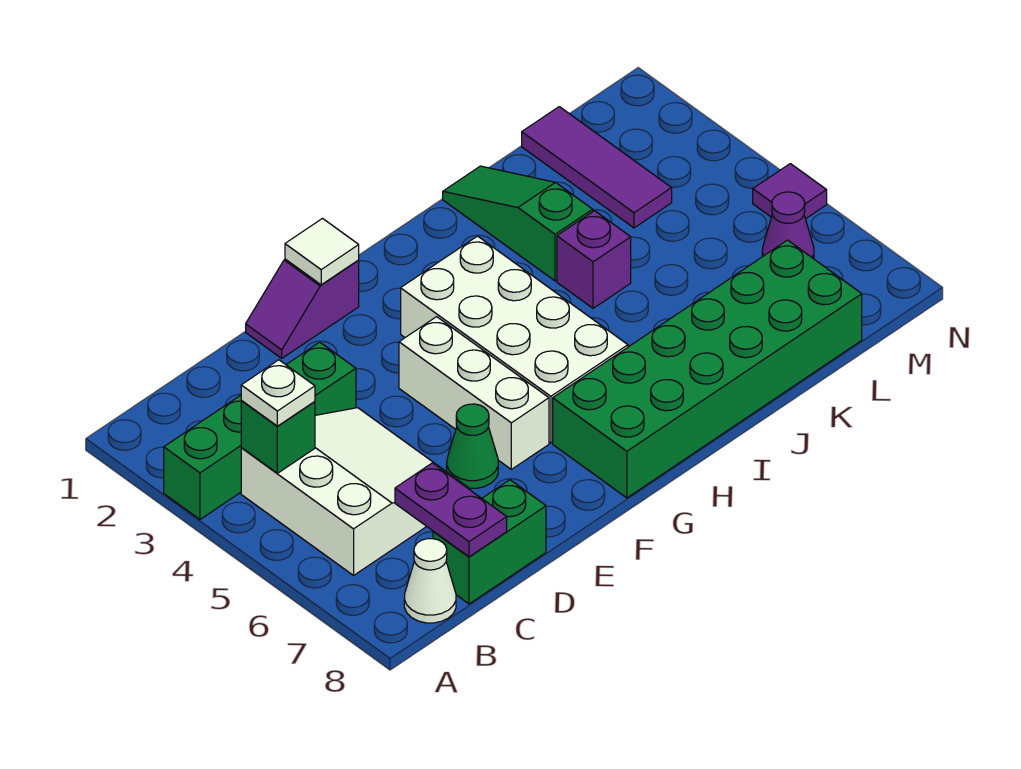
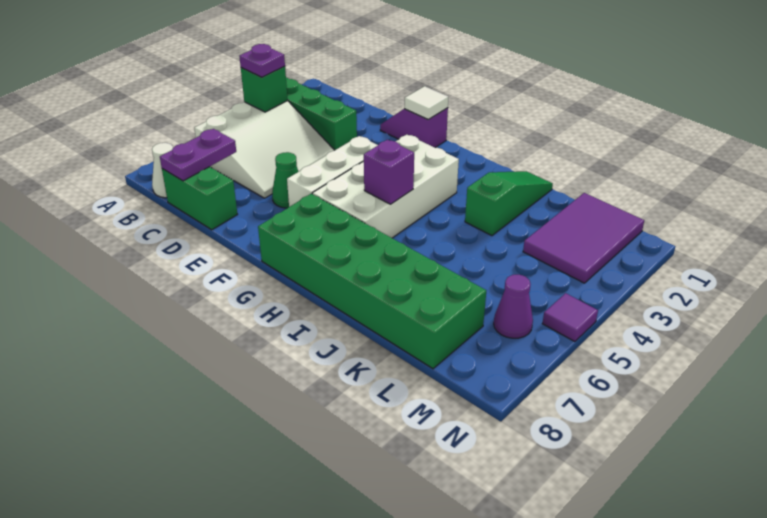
white 1x1 plate [241,360,315,426] -> purple 1x1 plate [239,44,285,77]
purple 1x1 brick [557,211,631,308] -> purple 1x1 brick moved to [364,140,414,204]
purple 1x3 tile [522,107,672,228] -> purple 2x3 tile [523,193,644,283]

